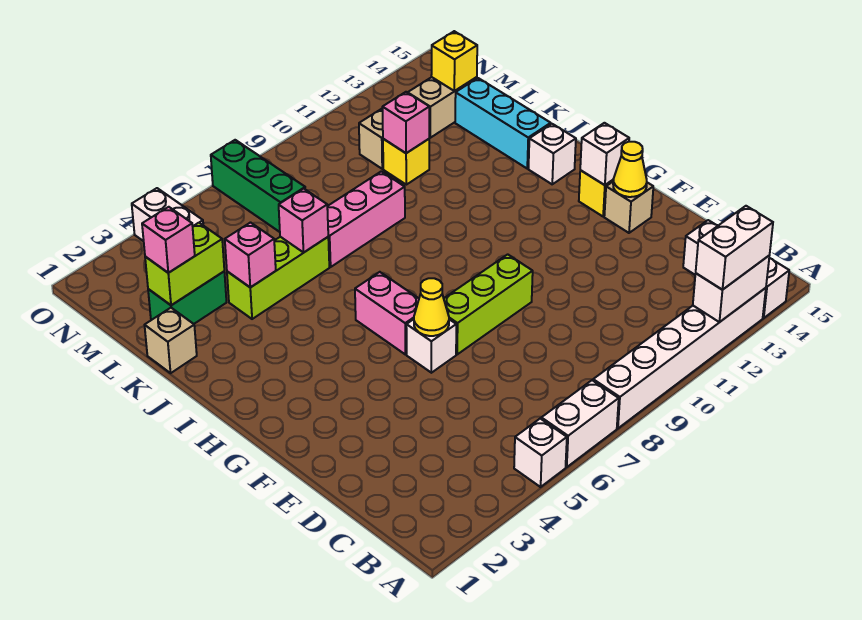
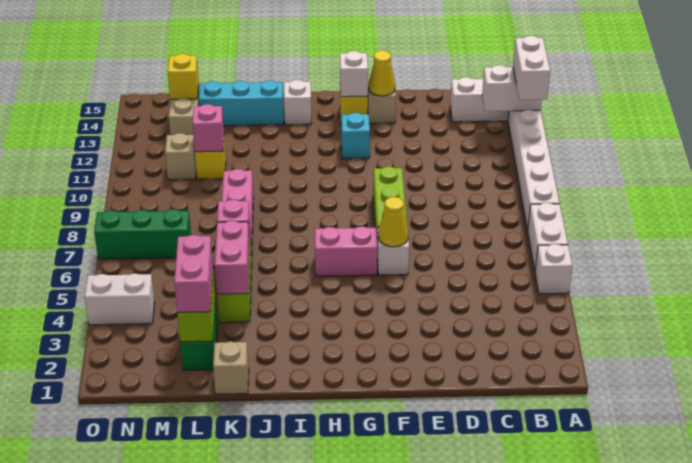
white 1x2 brick [693,256,769,322] -> white 1x2 brick turned to [482,65,542,111]
none -> cyan 1x1 brick [341,113,370,159]
pink 1x1 brick [225,223,276,287] -> pink 1x2 brick [215,221,250,294]
pink 1x1 brick [142,207,195,273] -> pink 1x2 brick [174,235,213,312]

